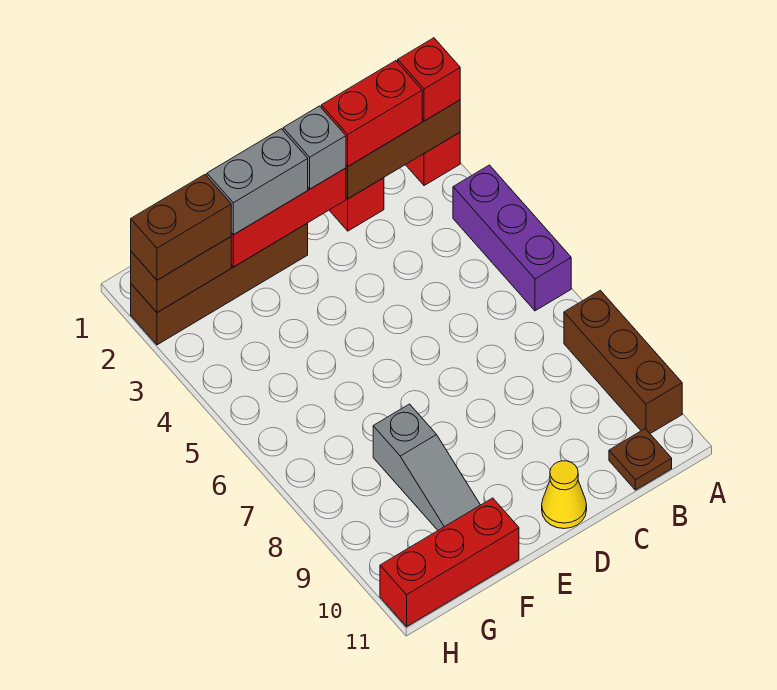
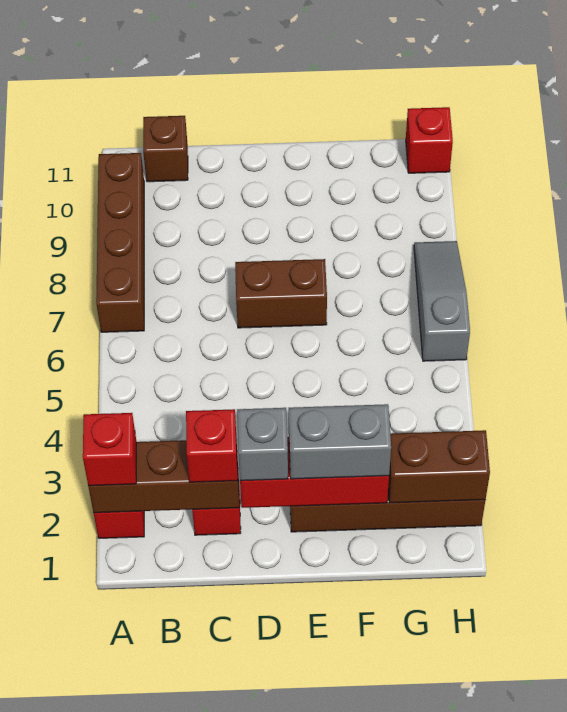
purple 1x3 brick [453,165,571,311] -> none
brown 1x3 brick [564,290,682,434] -> brown 1x4 brick [96,153,144,332]
red 1x2 brick [321,61,422,166] -> red 1x1 brick [186,409,238,482]
brown 1x1 plate [609,429,672,490] -> brown 1x1 brick [143,116,188,182]
yellow 1x1 cone [542,461,587,529] -> none
grey 1x3 slope [373,404,480,530] -> grey 1x3 slope moved to [414,241,470,361]
red 1x3 brick [380,498,519,627] -> red 1x1 brick [406,107,453,173]
brown 1x2 brick [131,175,231,280] -> brown 1x2 brick moved to [235,259,327,328]

